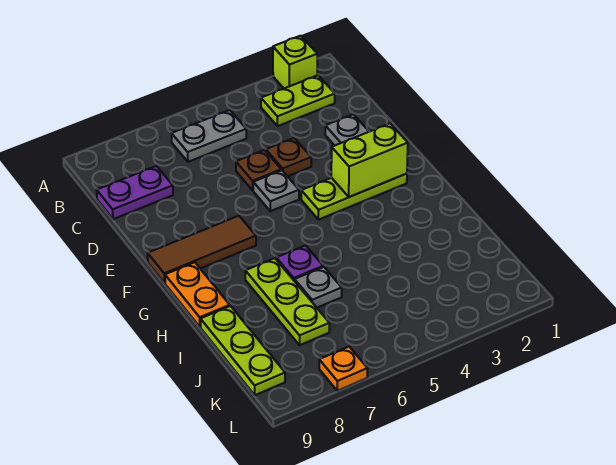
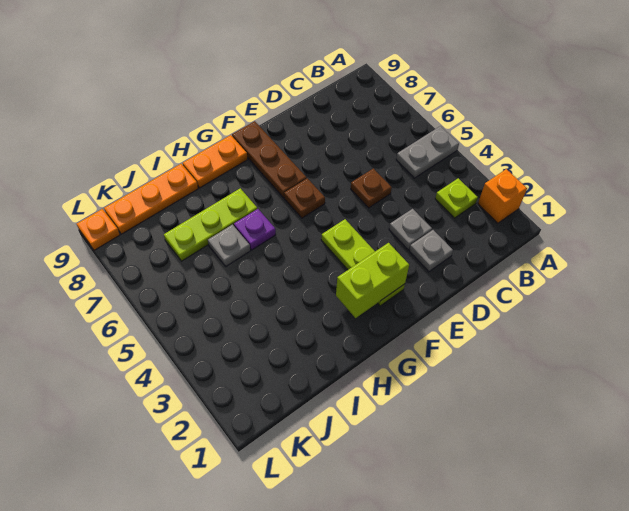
lime 1x1 brick [273,36,317,88] -> orange 1x1 brick [478,169,527,223]
lime 1x2 plate [261,75,335,126] -> lime 1x1 plate [435,178,478,218]
grey 1x2 plate [171,110,246,162] -> grey 1x2 plate turned to [396,126,459,178]
purple 1x2 plate [97,166,173,219] -> none
brown 1x1 plate [266,138,311,176] -> brown 1x1 plate moved to [284,178,325,218]
grey 1x1 plate [253,170,299,211] -> grey 1x1 plate moved to [389,209,432,250]
lime 1x2 brick [331,124,408,197] -> lime 1x2 brick turned to [336,243,409,318]
brown 1x3 tile [148,216,256,283] -> brown 1x3 plate [232,121,307,198]
lime 1x3 plate [201,306,285,395] -> orange 1x3 plate [104,164,198,234]
orange 1x1 plate [319,347,368,391] -> orange 1x1 plate moved to [77,209,120,250]

